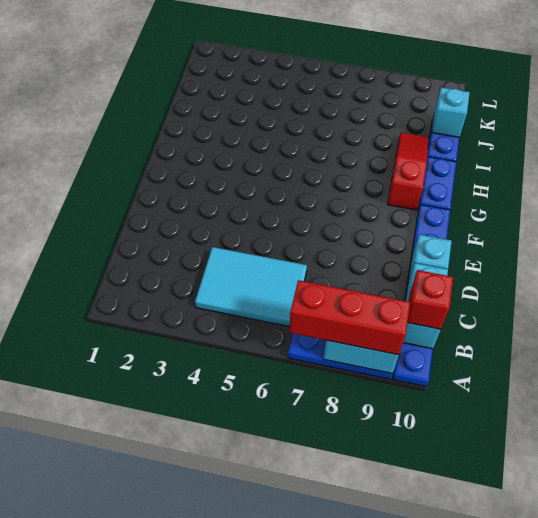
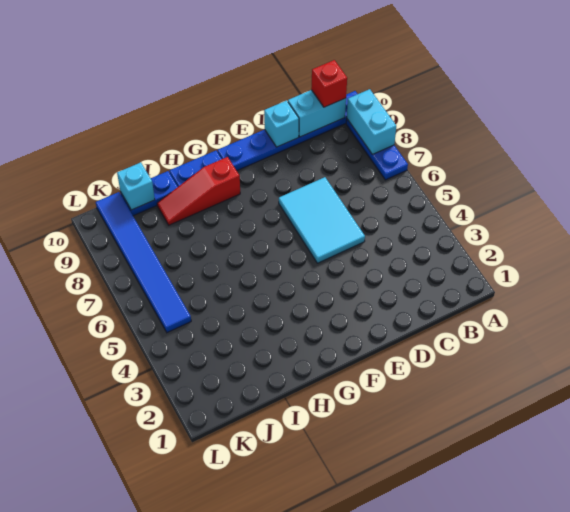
red 1x3 brick [289,280,410,355] -> none
cyan 2x3 tile [195,247,307,327] -> cyan 2x3 tile moved to [279,177,365,263]
none -> blue 1x6 tile [96,192,191,333]

